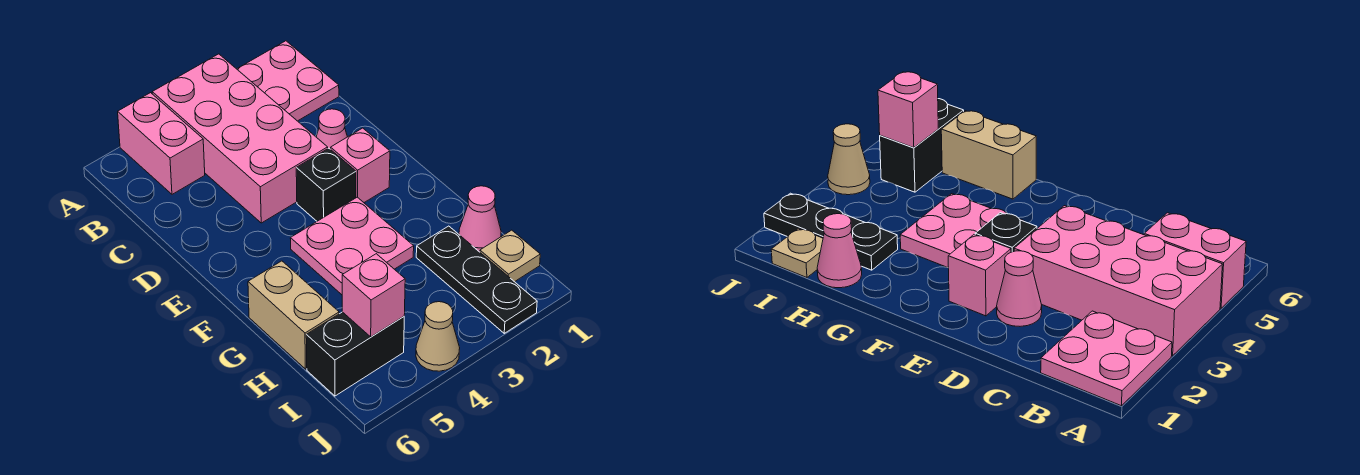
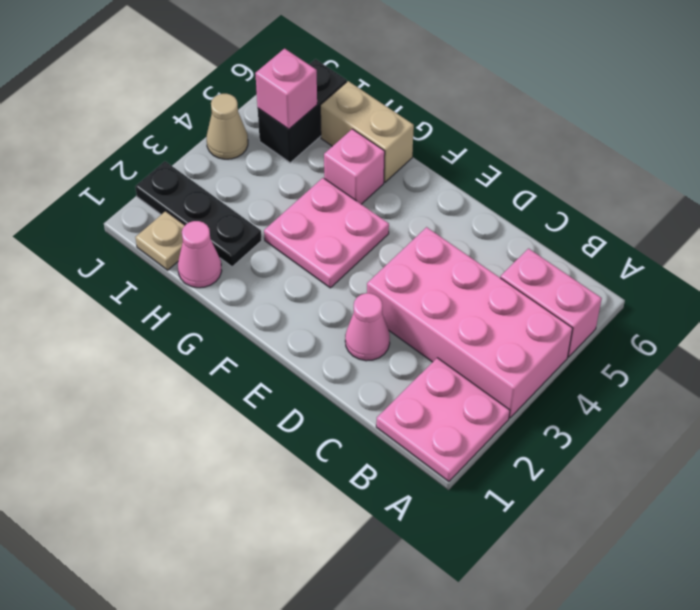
pink 1x1 brick [331,128,390,202] -> pink 1x1 brick moved to [324,129,385,204]
black 1x1 brick [296,148,356,221] -> none

